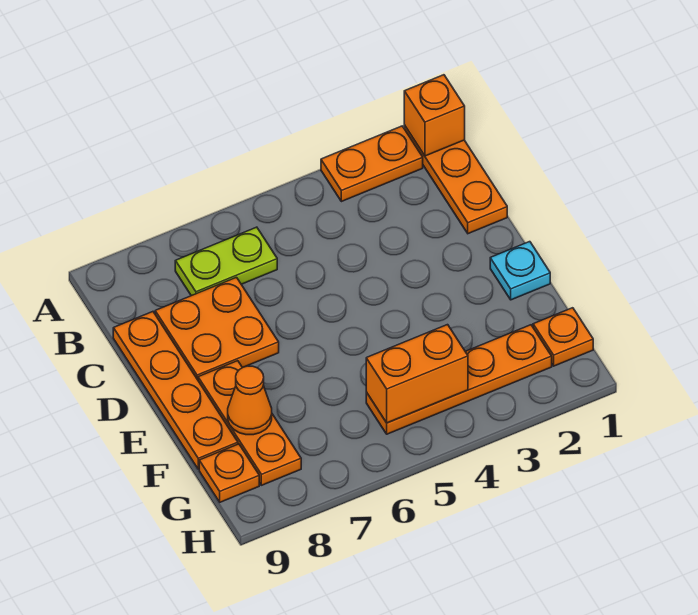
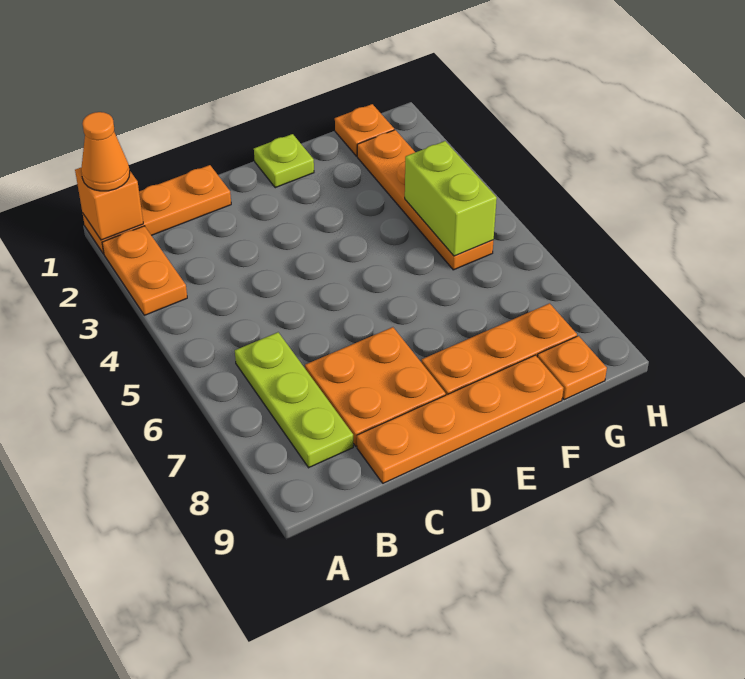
lime 1x2 plate [175,227,277,296] -> lime 1x3 plate [235,332,353,468]
cyan 1x1 plate [490,242,550,300] -> lime 1x1 plate [254,134,314,188]
orange 1x1 cone [228,366,272,435] -> orange 1x1 cone moved to [81,112,130,191]
orange 1x2 brick [366,325,468,423] -> lime 1x2 brick [405,141,497,256]

